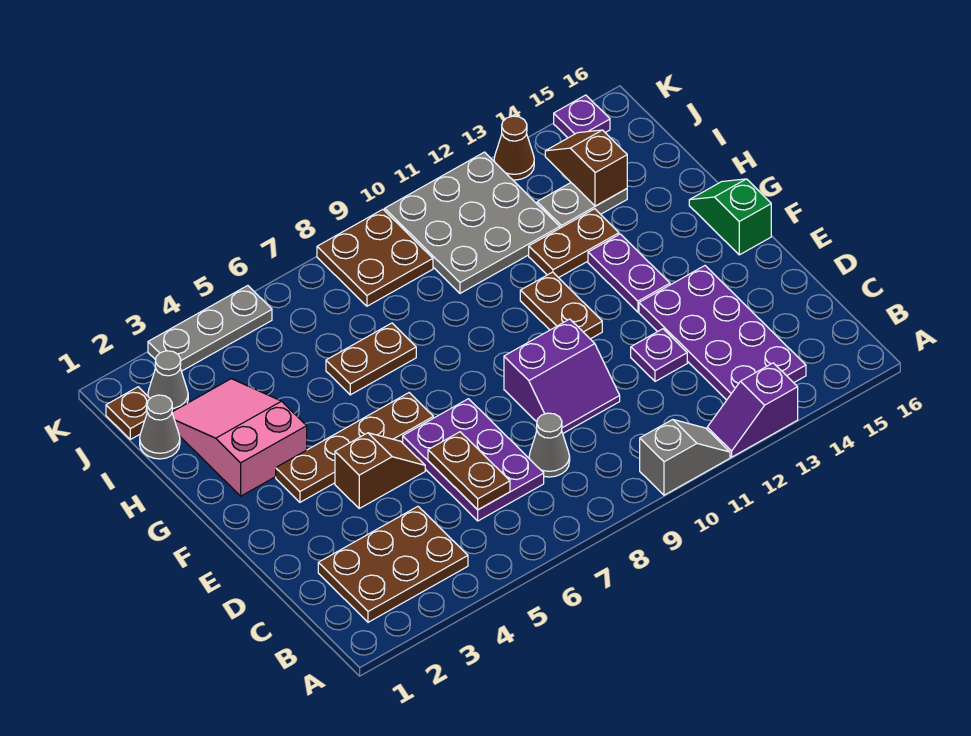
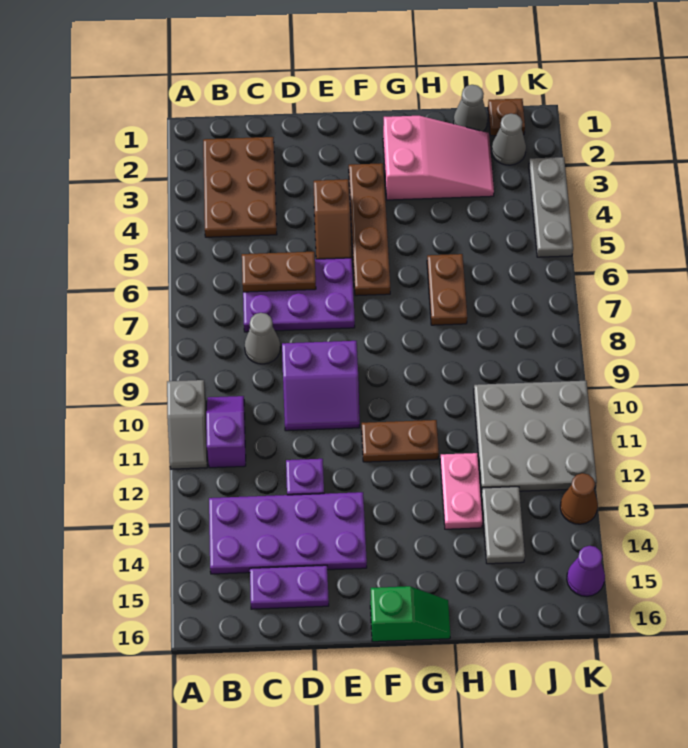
purple 1x2 slope [707,363,798,457] -> purple 1x2 slope moved to [206,396,246,468]
purple 2x2 slope [504,319,620,433] -> purple 2x2 slope turned to [282,341,360,431]
purple 1x2 plate [588,234,670,312] -> purple 1x2 plate moved to [250,565,329,609]
brown 1x2 plate [529,209,619,278] -> pink 1x2 plate [440,453,483,529]
brown 1x2 slope [545,130,627,206] -> none
brown 2x2 plate [317,209,433,306] -> none
purple 1x1 plate [554,95,610,138] -> purple 1x1 cone [567,546,605,596]

